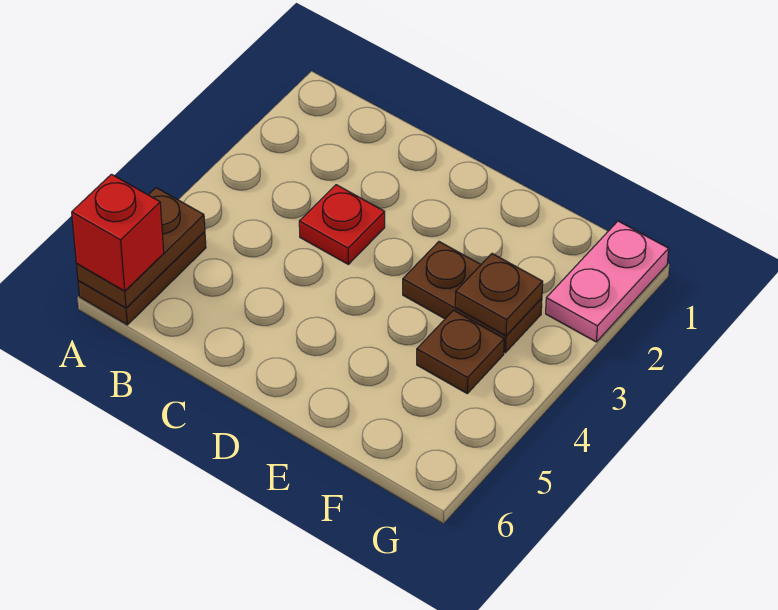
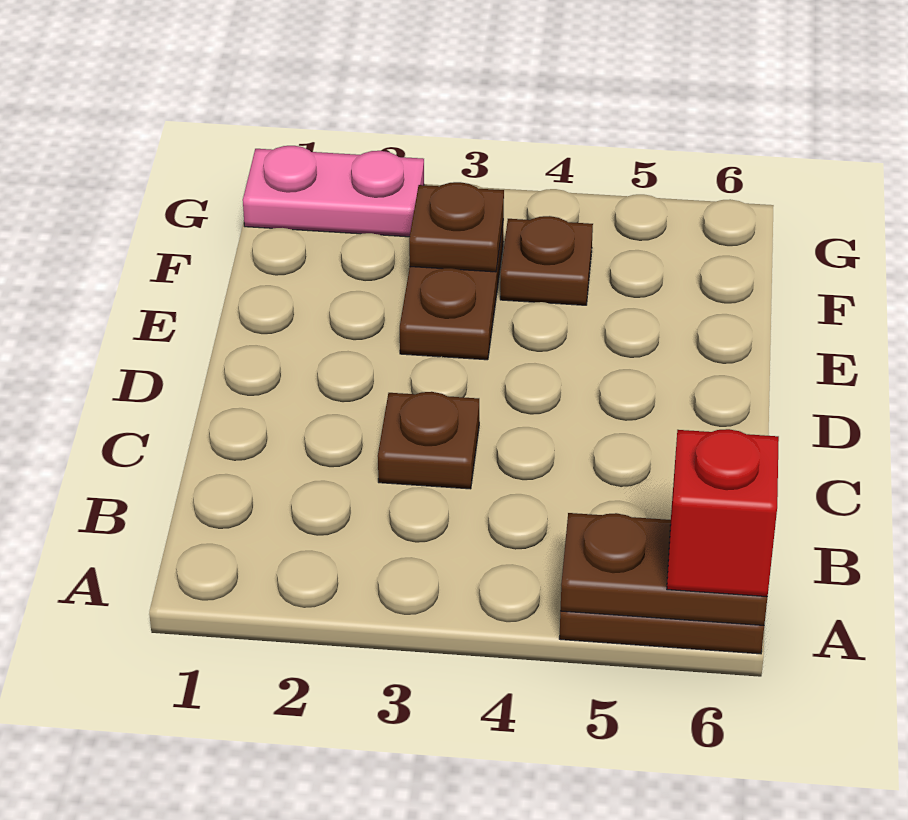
red 1x1 plate [299,185,385,264] -> brown 1x1 plate [378,392,479,489]

